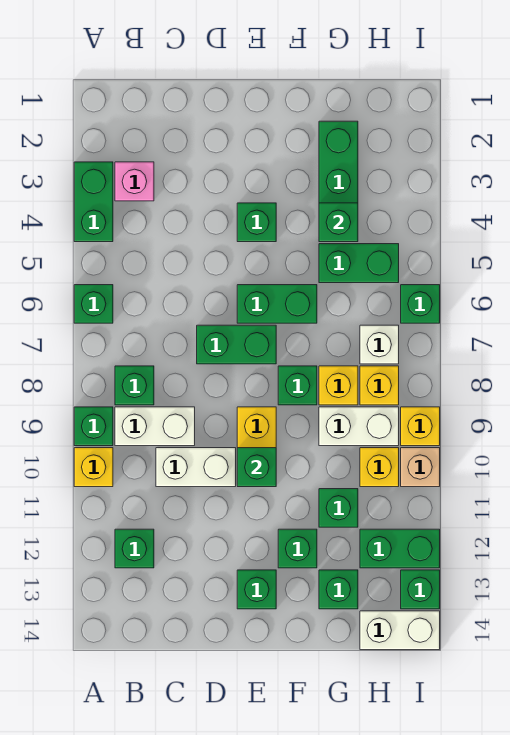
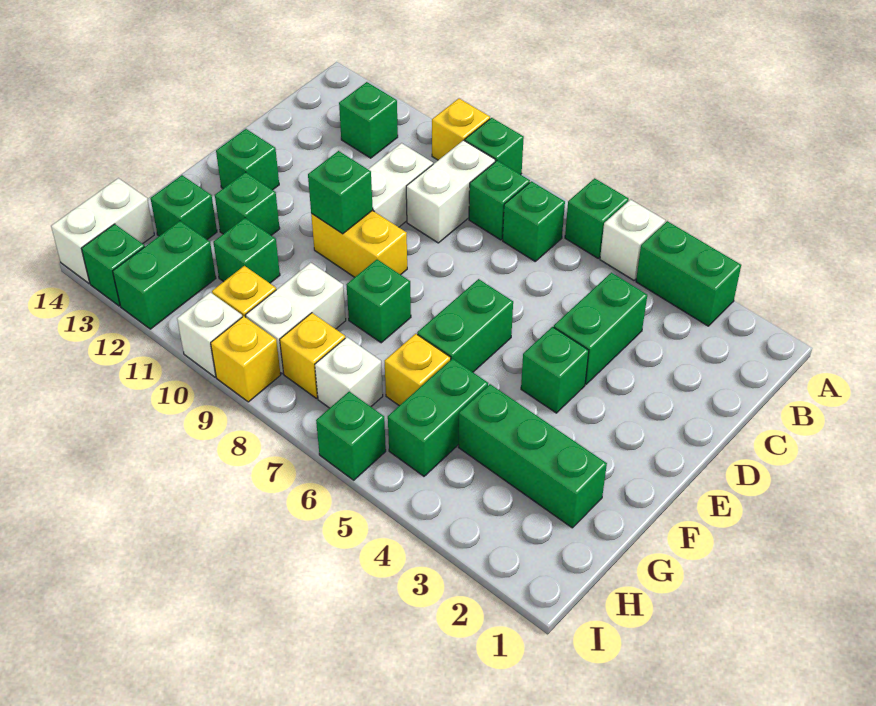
none -> white 1x1 brick [600,200,665,280]
pink 1x1 brick [115,162,154,201] -> none
green 1x2 brick [197,325,276,364] -> green 1x2 brick moved to [554,273,647,384]
green 1x1 brick [319,203,358,242] -> green 1x1 brick moved to [503,181,565,261]
yellow 1x1 brick [319,366,358,405] -> yellow 1x1 brick moved to [385,334,451,406]
tan 1x1 brick [401,448,440,487] -> white 1x1 brick [177,292,242,377]

